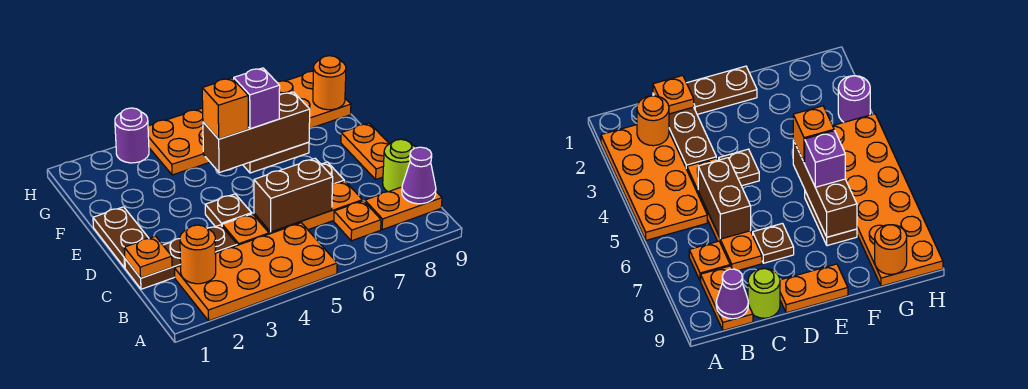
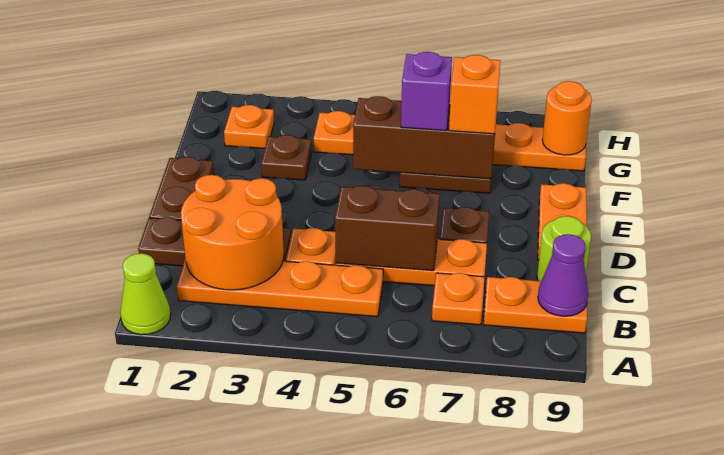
none -> lime 1x1 cone [120,253,171,335]
orange 2x4 plate [175,223,337,321] -> orange 1x4 plate [177,258,383,317]
orange 1x1 round brick [180,225,216,284] -> orange 2x2 round brick [181,175,284,290]
orange 1x1 plate [124,236,172,278] -> orange 1x1 plate moved to [224,105,274,149]
brown 1x1 plate [205,194,252,227] -> brown 1x1 plate moved to [261,135,312,180]
orange 1x1 brick [202,78,248,139] -> orange 1x1 brick moved to [449,55,500,134]
orange 2x6 plate [148,71,351,175] -> orange 1x6 plate [314,111,586,171]
purple 1x1 round brick [115,108,149,163] -> none

